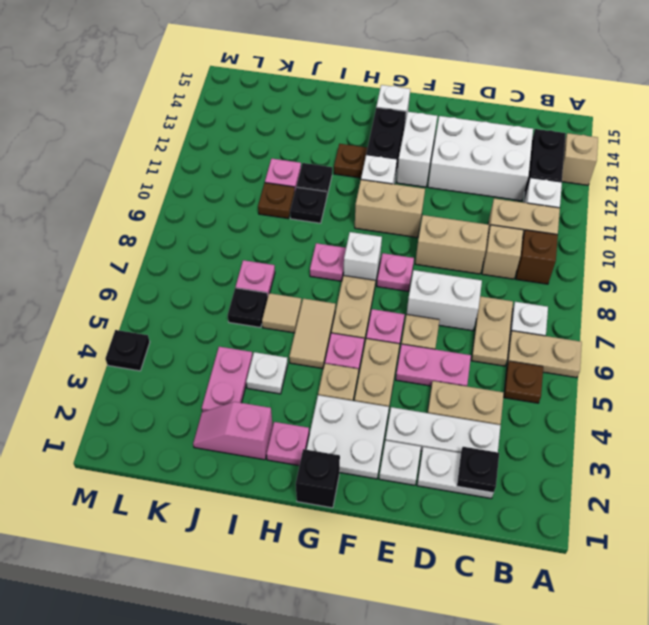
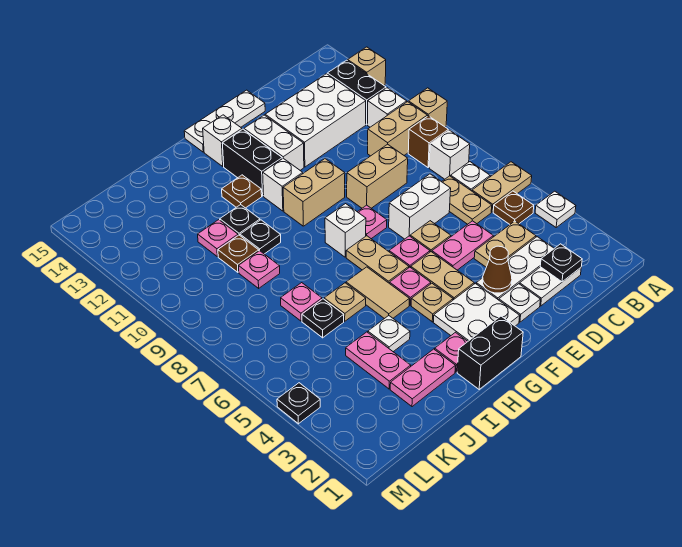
none -> white 1x1 plate [535,191,576,227]
none -> white 1x1 brick [429,130,470,179]
tan 1x1 brick [482,225,523,279] -> tan 1x1 brick moved to [409,88,447,127]
none -> brown 1x1 cone [483,246,512,293]
none -> white 1x3 plate [184,90,265,152]
black 1x1 brick [296,449,340,508] -> black 1x2 brick [457,316,523,389]
pink 1x1 plate [310,243,346,281] -> pink 1x1 plate moved to [239,251,280,288]
pink 1x2 slope [193,402,273,460] -> pink 1x2 plate [390,349,455,407]
tan 1x1 tile [262,293,302,333] -> tan 1x1 plate [324,283,366,321]

